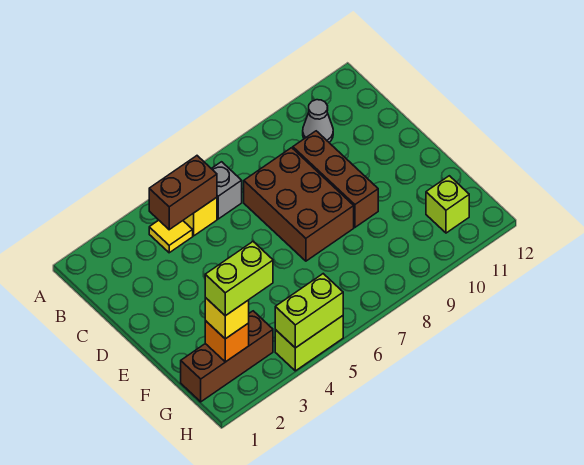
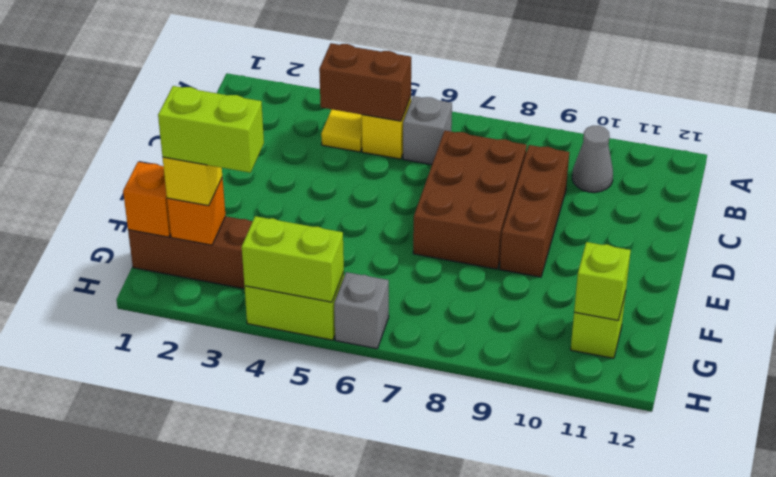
none -> orange 1x1 brick [123,162,171,237]
none -> lime 1x1 brick [574,242,631,320]
none -> grey 1x1 brick [334,272,389,349]

